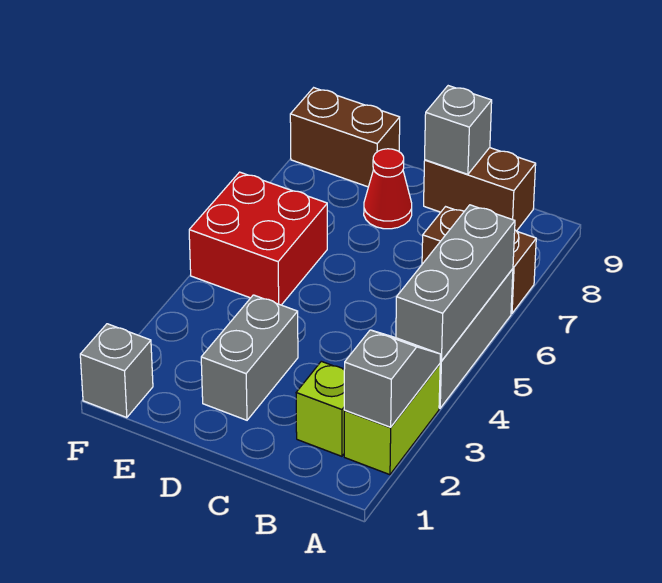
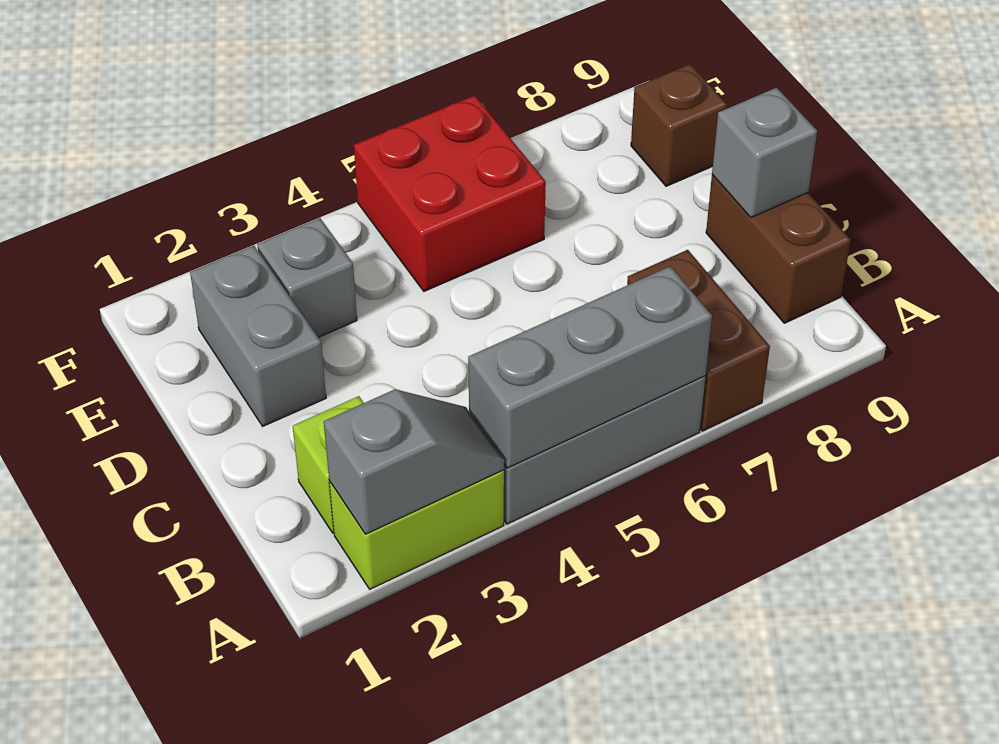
grey 1x2 brick [201,295,298,420] -> grey 1x2 brick turned to [190,246,326,426]
red 1x1 cone [364,149,412,229] -> none
brown 1x2 brick [290,88,400,187] -> brown 1x1 brick [631,64,727,186]
grey 1x1 brick [80,324,153,418] -> grey 1x1 brick moved to [257,218,357,337]

